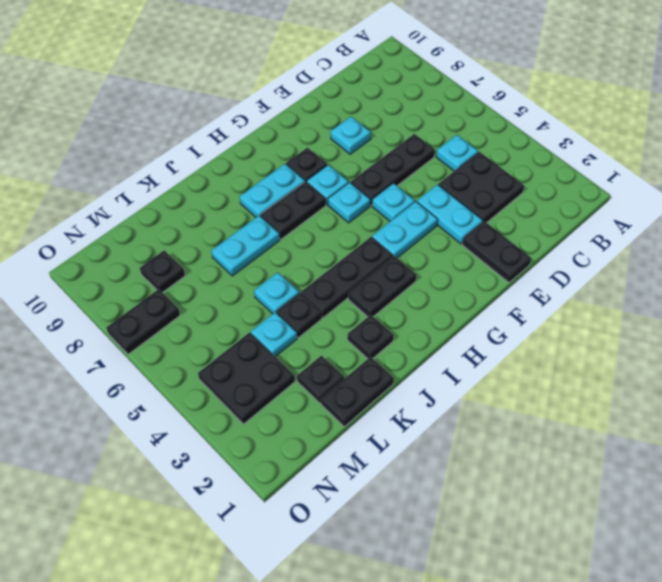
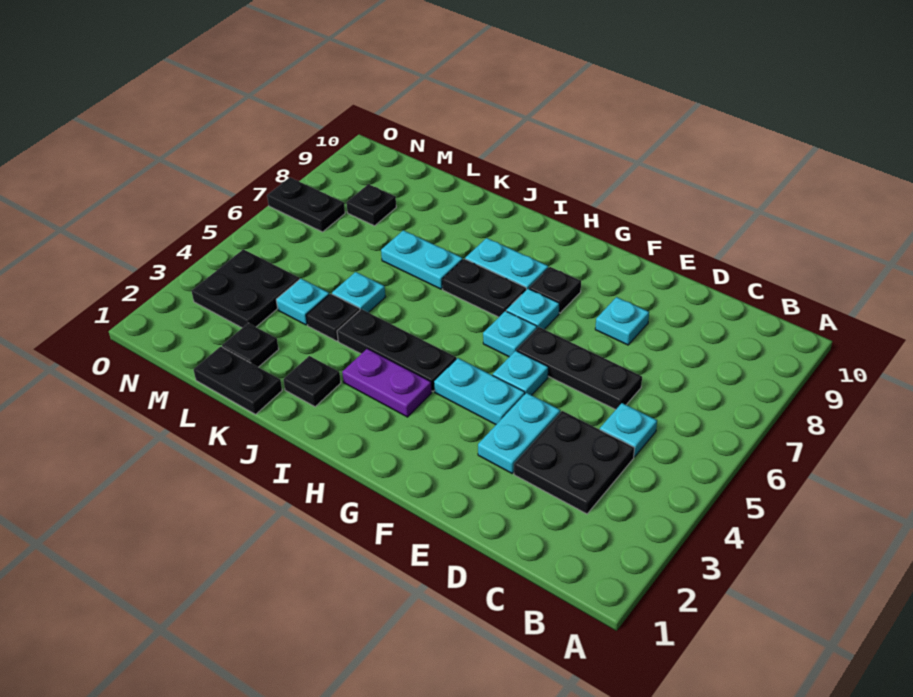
black 1x2 plate [462,221,531,283] -> none
black 1x2 plate [348,256,416,317] -> purple 1x2 plate [342,349,432,417]

